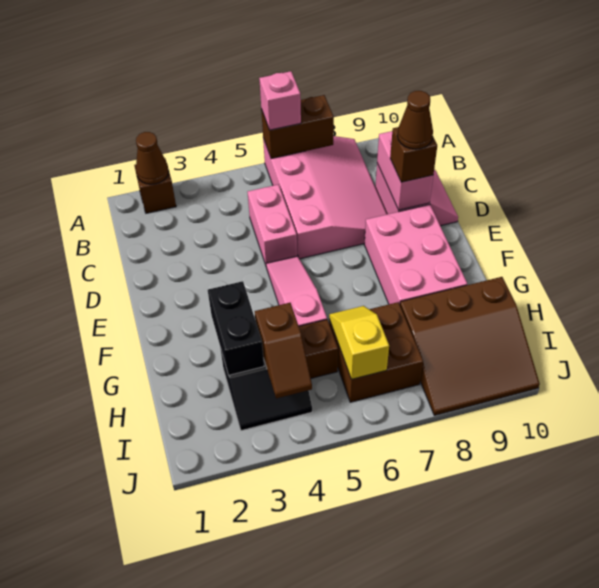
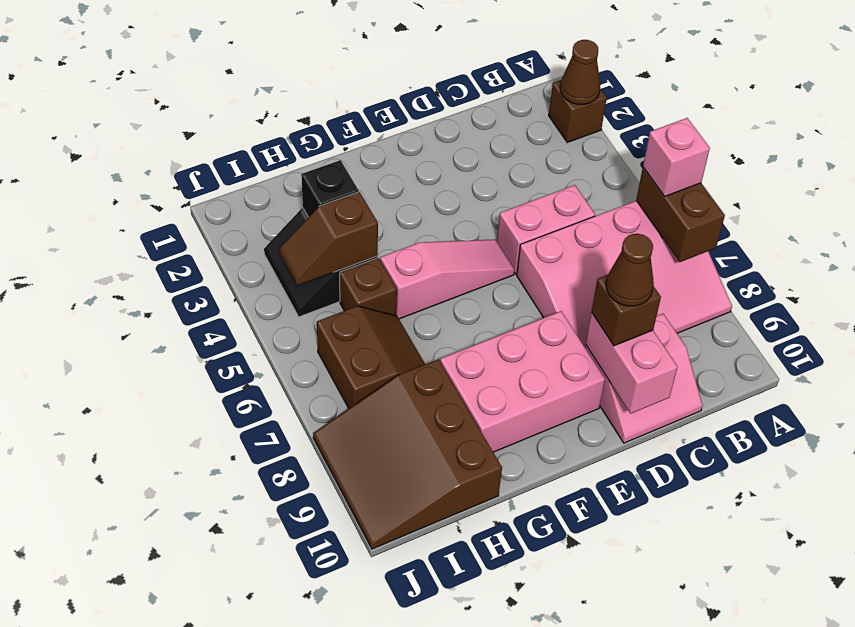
pink 1x2 brick [377,131,433,210] -> pink 1x2 brick turned to [586,313,677,413]
black 1x2 brick [208,281,264,376] -> black 1x1 brick [301,160,359,217]
brown 2x2 brick [329,302,423,402] -> brown 2x2 slope [317,306,425,408]
yellow 1x2 slope [329,306,389,379] -> none

